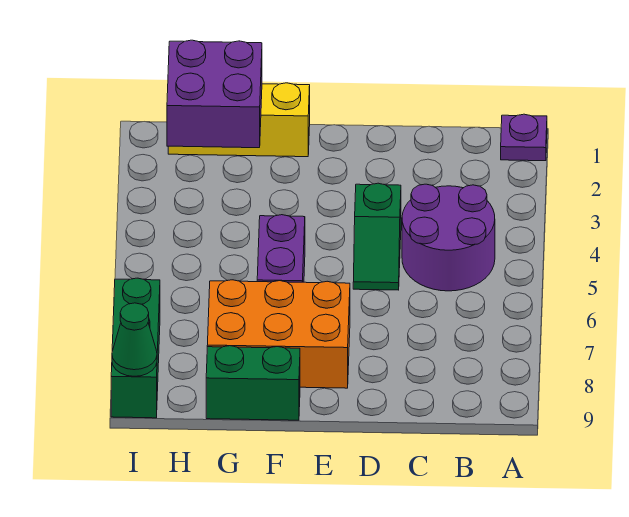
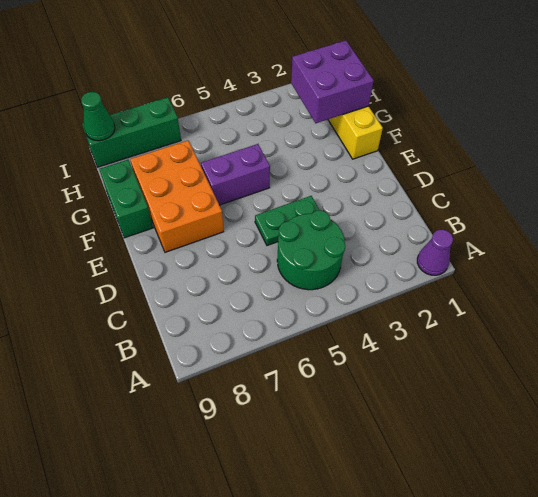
purple 1x1 plate [501,114,547,161] -> purple 1x1 cone [417,229,453,275]
purple 2x2 round brick [402,184,495,291] -> green 2x2 round brick [277,210,345,290]
green 1x2 slope [353,183,401,290] -> green 1x2 plate [255,196,319,246]

